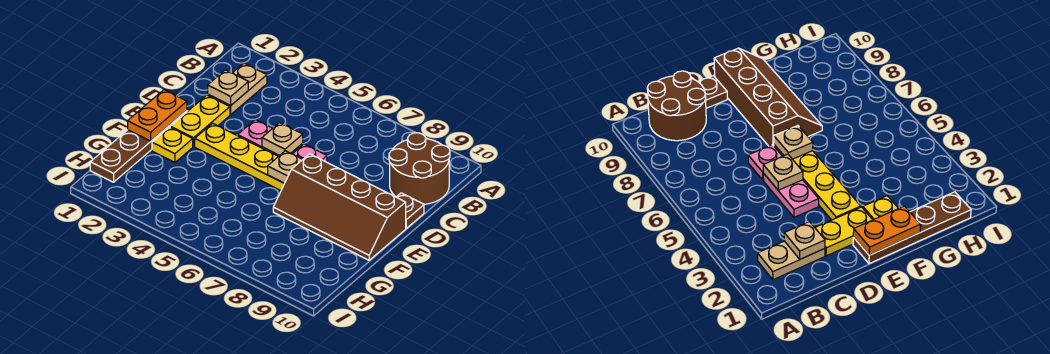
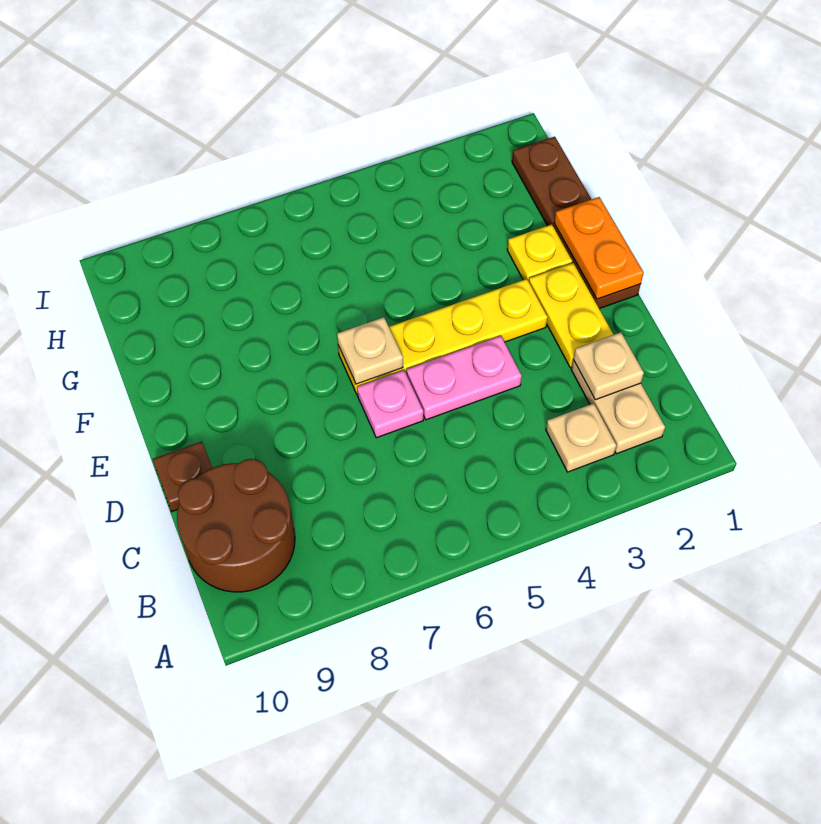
tan 1x1 plate [262,123,303,155] -> tan 1x1 plate moved to [546,403,616,472]
brown 2x4 slope [273,154,406,260] -> none

